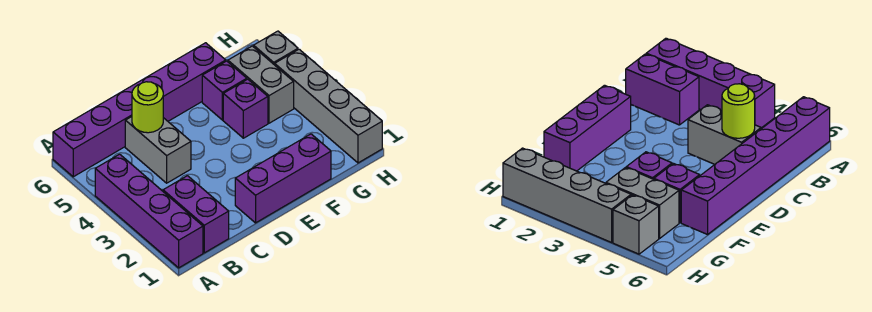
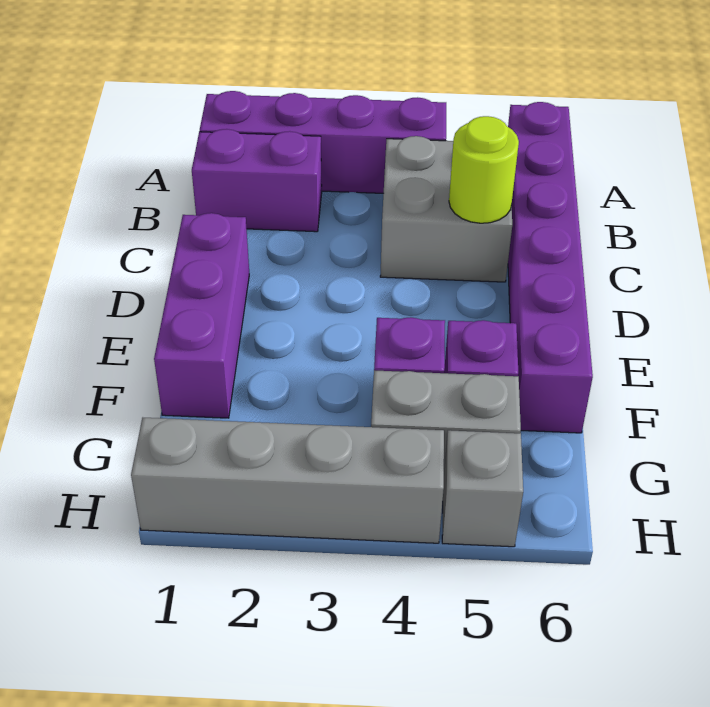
grey 1x2 brick [125,117,191,183] -> grey 2x2 brick [380,136,512,282]

